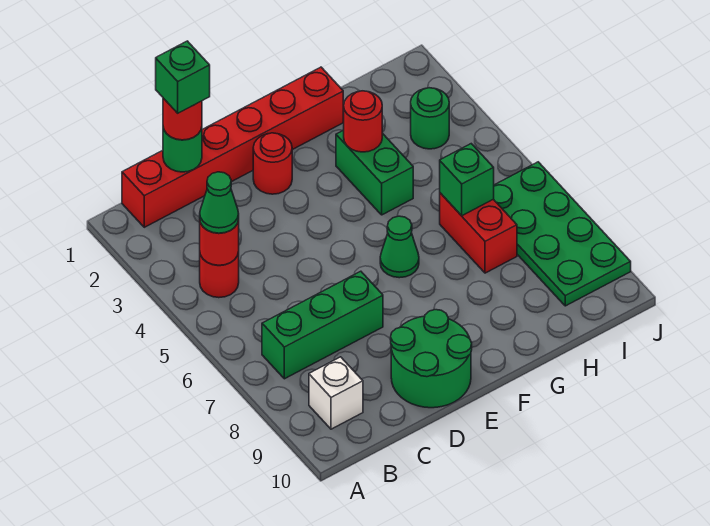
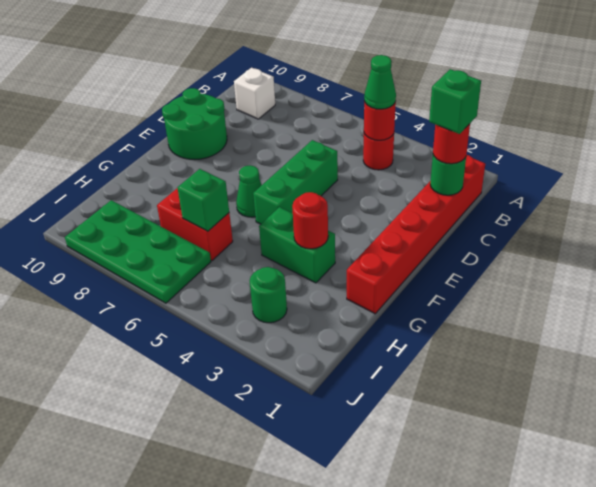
green 1x3 brick [262,271,383,379] -> green 1x3 brick moved to [253,140,338,224]
red 1x1 round brick [253,133,292,194] -> none

